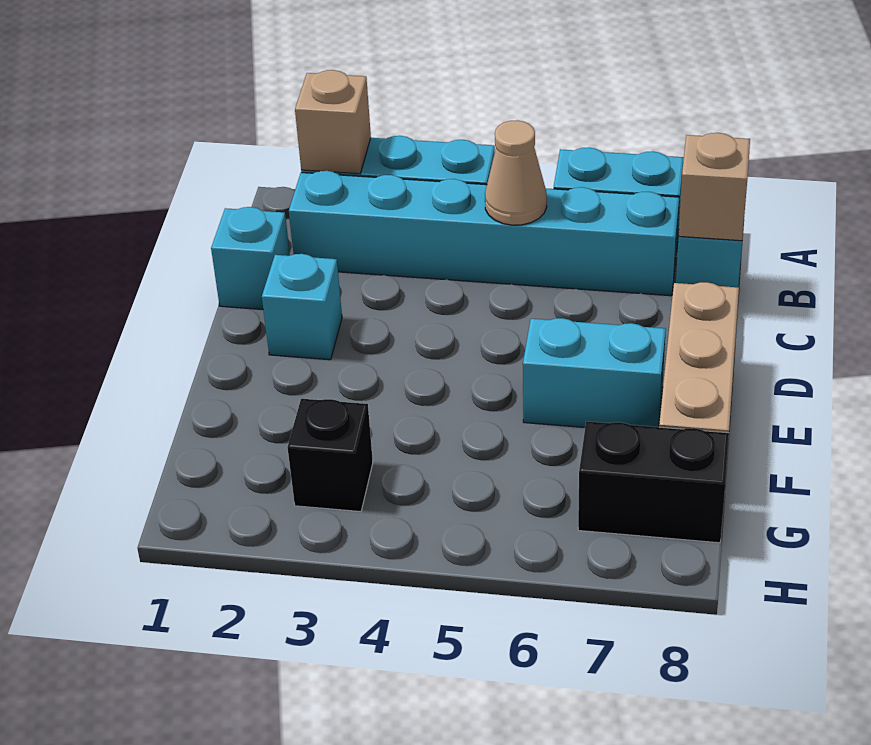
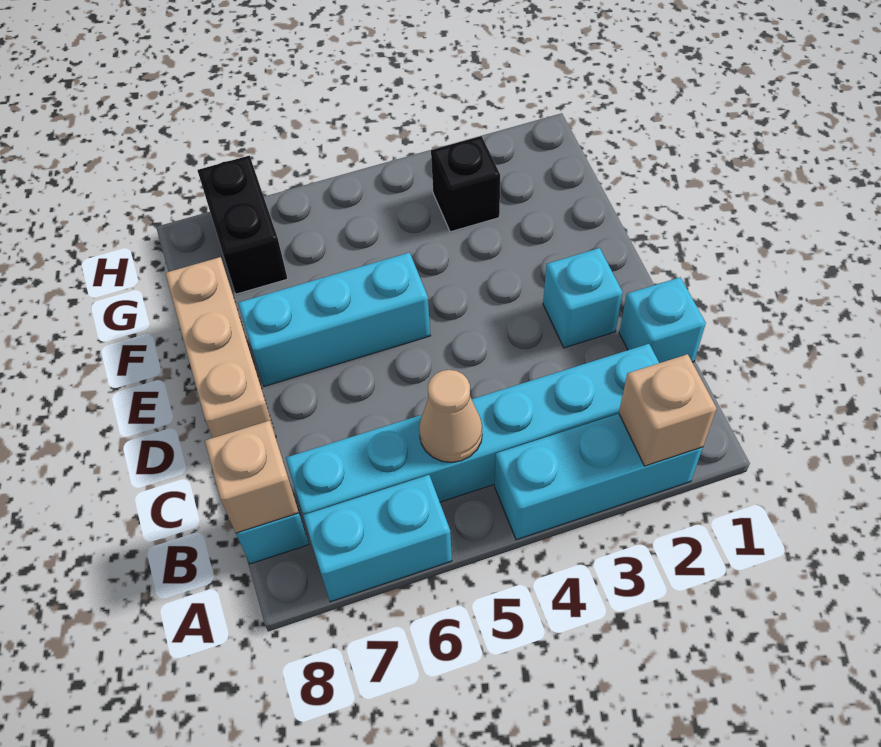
cyan 1x2 brick [523,318,666,427] -> cyan 1x3 brick [238,253,430,386]
black 1x2 brick [578,421,729,543] -> black 1x2 brick turned to [197,156,288,294]

